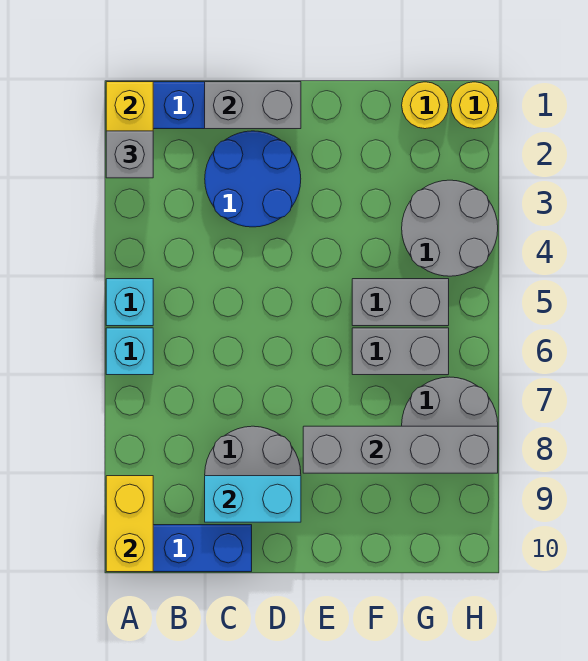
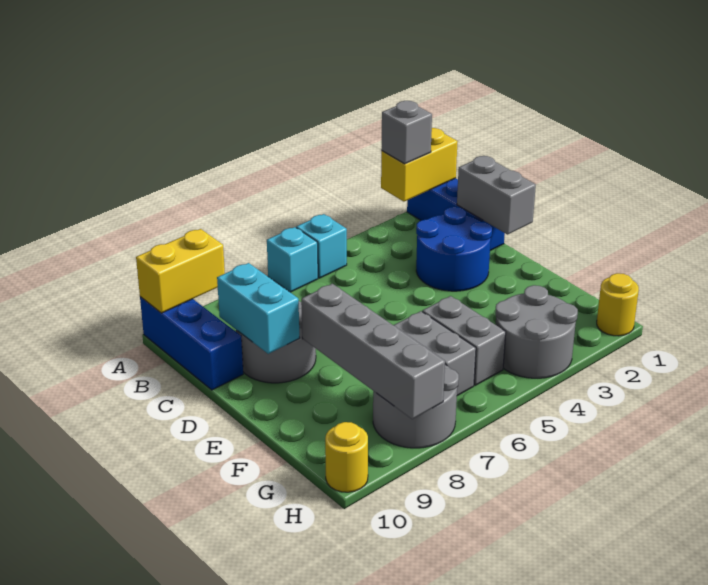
yellow 1x1 round brick [402,82,448,129] -> yellow 1x1 round brick moved to [325,422,368,492]

